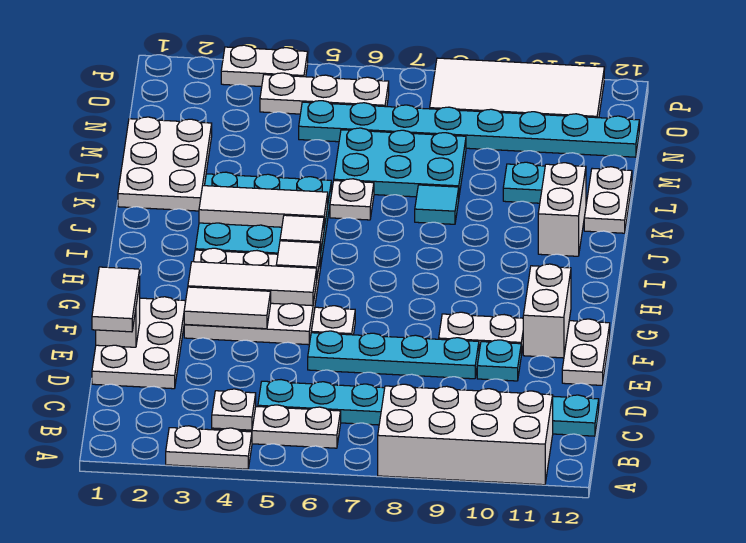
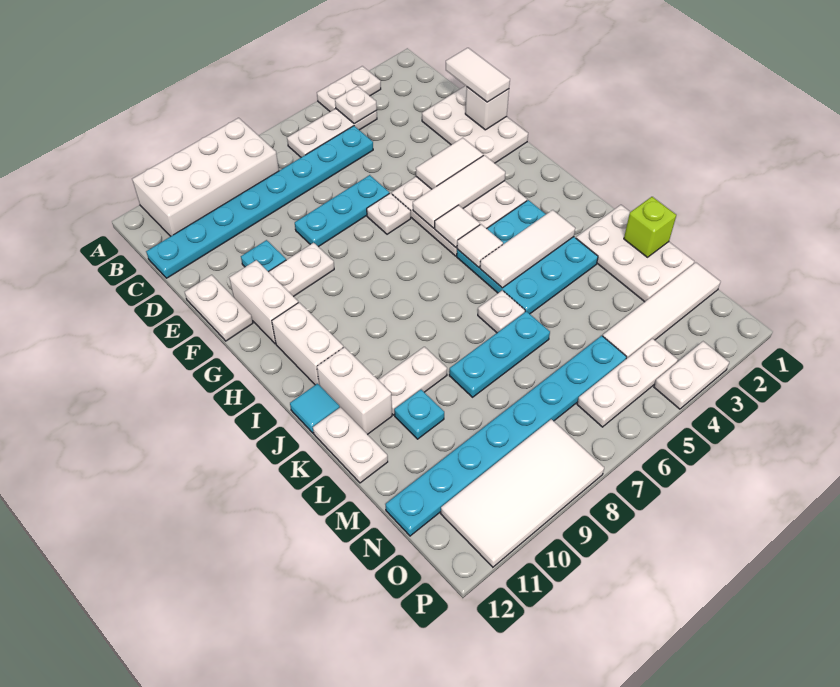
cyan 1x4 plate [308,331,479,379] -> cyan 1x3 plate [295,175,389,247]
none -> white 1x2 brick [272,303,343,385]
cyan 1x1 tile [415,185,459,224] -> cyan 1x1 tile moved to [290,384,340,433]
none -> white 1x2 plate [379,347,447,415]
none -> lime 1x1 brick [624,197,676,257]
cyan 2x3 plate [334,128,466,197] -> cyan 1x3 plate [449,311,550,397]
none -> white 1x4 tile [603,262,721,359]

